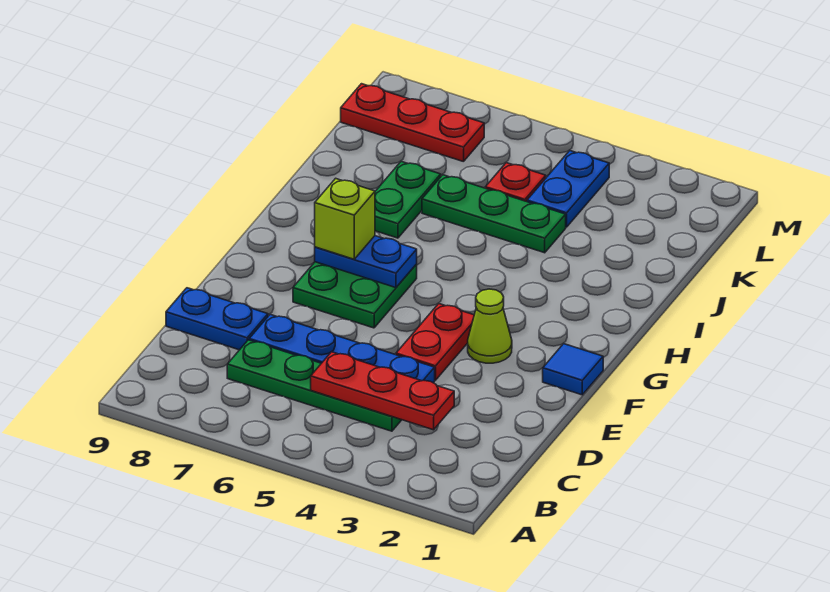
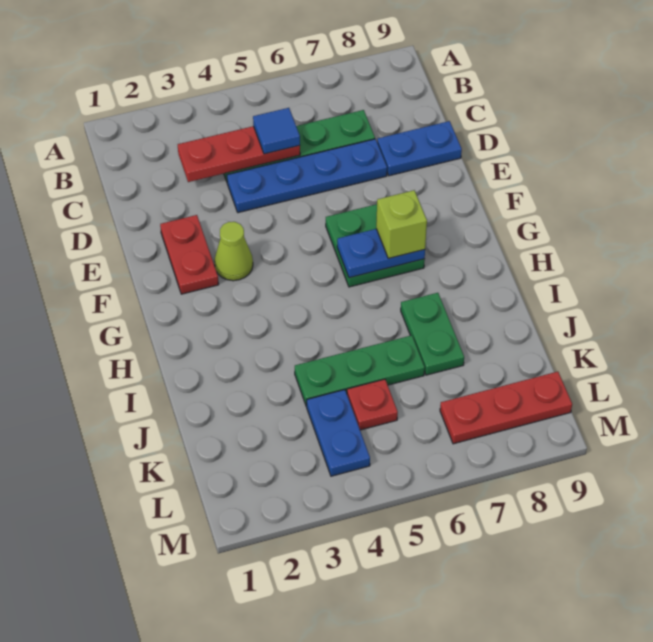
red 1x2 plate [396,304,474,380] -> red 1x2 plate moved to [160,215,219,294]
blue 1x1 tile [543,344,603,395] -> blue 1x1 tile moved to [253,108,300,154]

